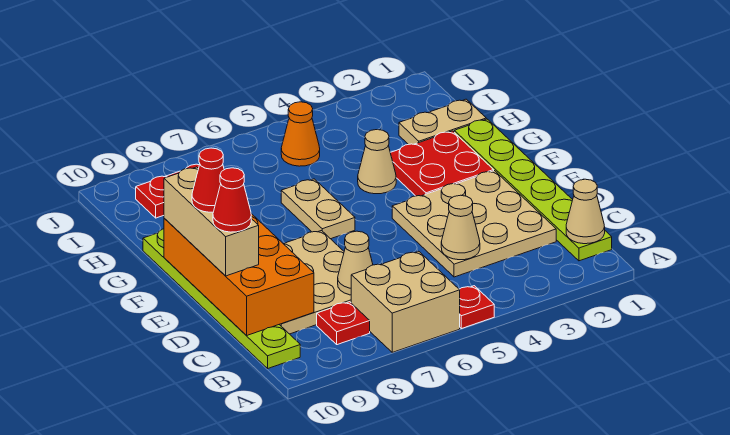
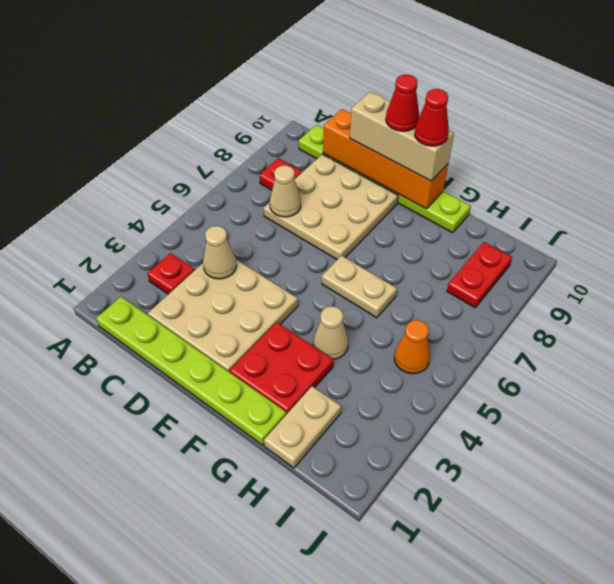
red 1x1 plate [459,286,494,329] -> red 1x1 plate moved to [147,253,195,294]
tan 2x2 brick [351,251,460,352] -> none
tan 1x1 cone [566,179,605,244] -> none
orange 2x4 brick [164,214,314,336] -> orange 1x4 brick [323,109,448,209]
red 1x1 cone [213,168,251,232] -> red 1x1 cone moved to [415,89,449,146]

